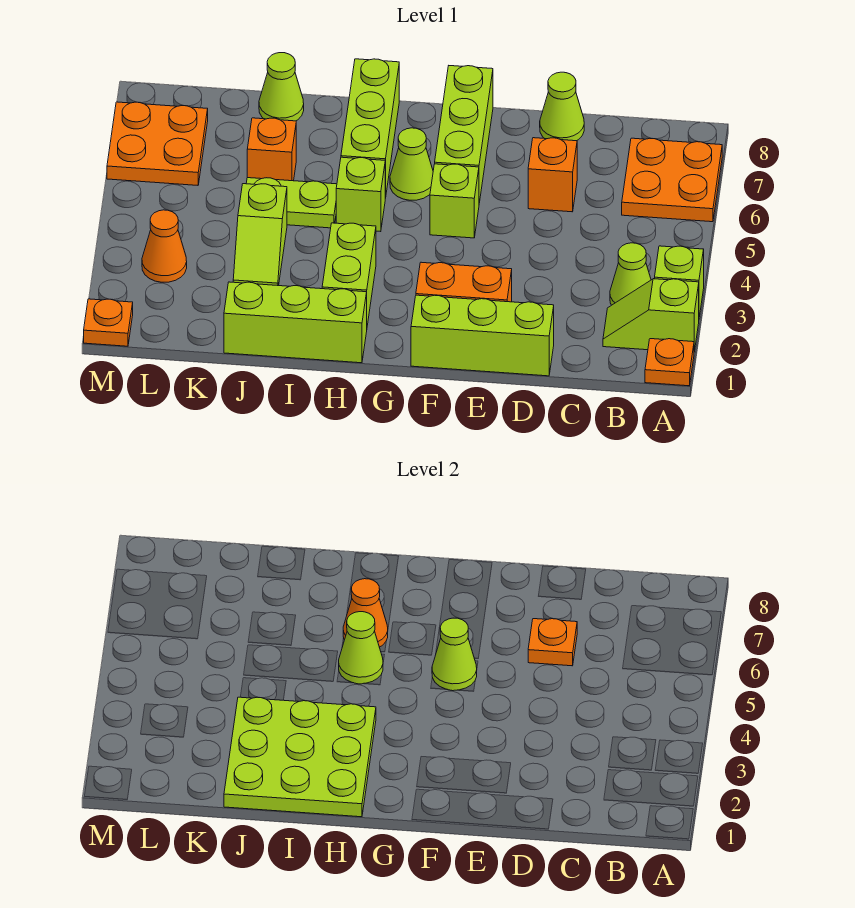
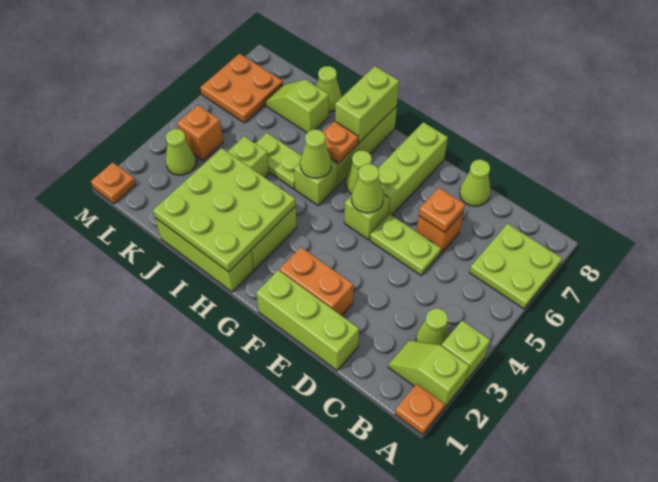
orange 2x2 plate [622,138,722,222] -> lime 2x2 plate [469,224,562,309]
none -> lime 1x2 plate [370,214,441,275]
orange 1x1 cone [343,579,388,647] -> orange 1x1 plate [323,121,358,163]
none -> lime 1x2 brick [335,66,399,143]
orange 1x1 brick [247,118,296,181] -> orange 1x1 brick moved to [177,105,223,161]
none -> lime 1x2 slope [265,80,329,133]
orange 1x1 cone [142,210,187,282] -> lime 1x1 cone [166,129,196,175]

